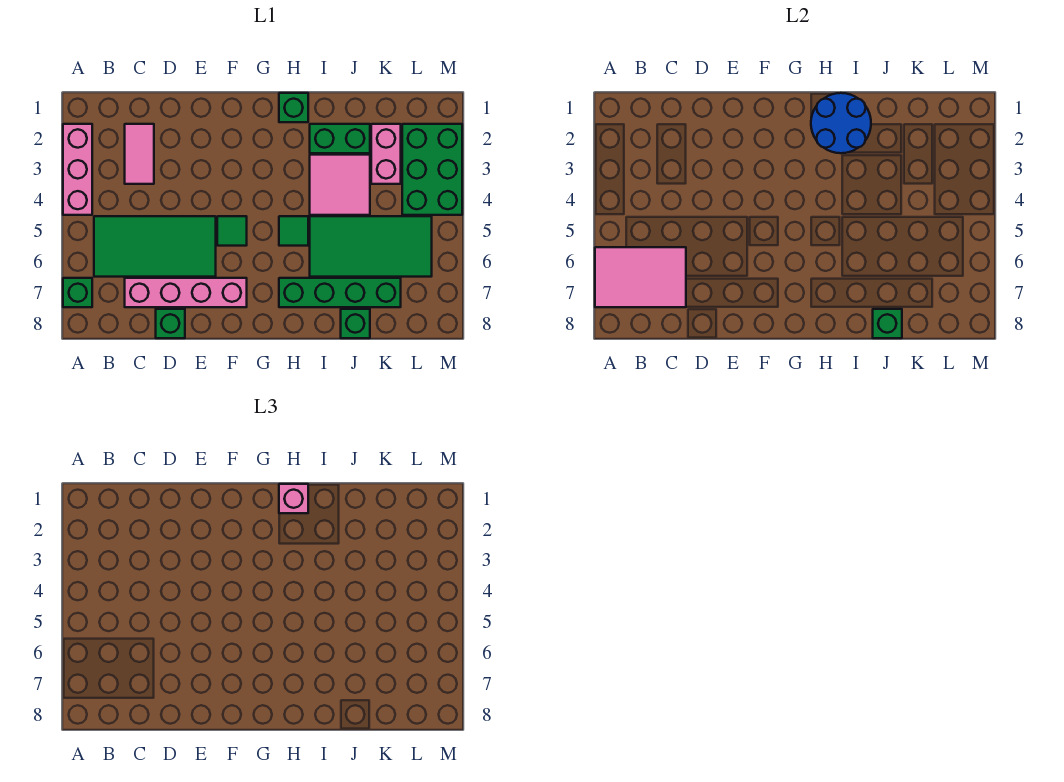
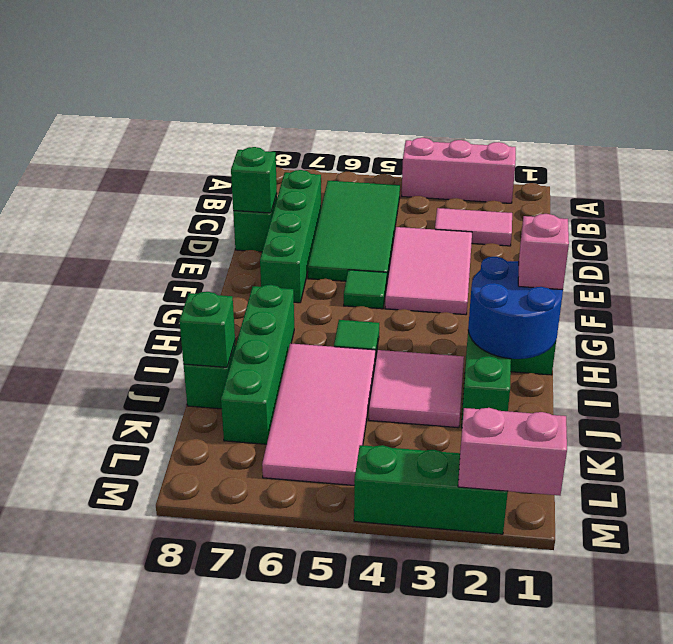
pink 2x3 tile [595,247,686,307] -> pink 2x3 tile moved to [385,227,472,315]
green 1x1 brick [63,278,92,307] -> green 1x1 brick moved to [231,147,277,213]
pink 1x4 brick [125,278,247,307] -> green 1x4 brick [260,170,321,303]
green 2x4 tile [310,216,432,277] -> pink 2x4 tile [262,343,375,485]
pink 1x2 brick [371,124,401,184] -> pink 1x2 brick moved to [458,408,567,495]
green 2x3 brick [402,124,462,215] -> green 1x3 brick [354,445,508,534]

